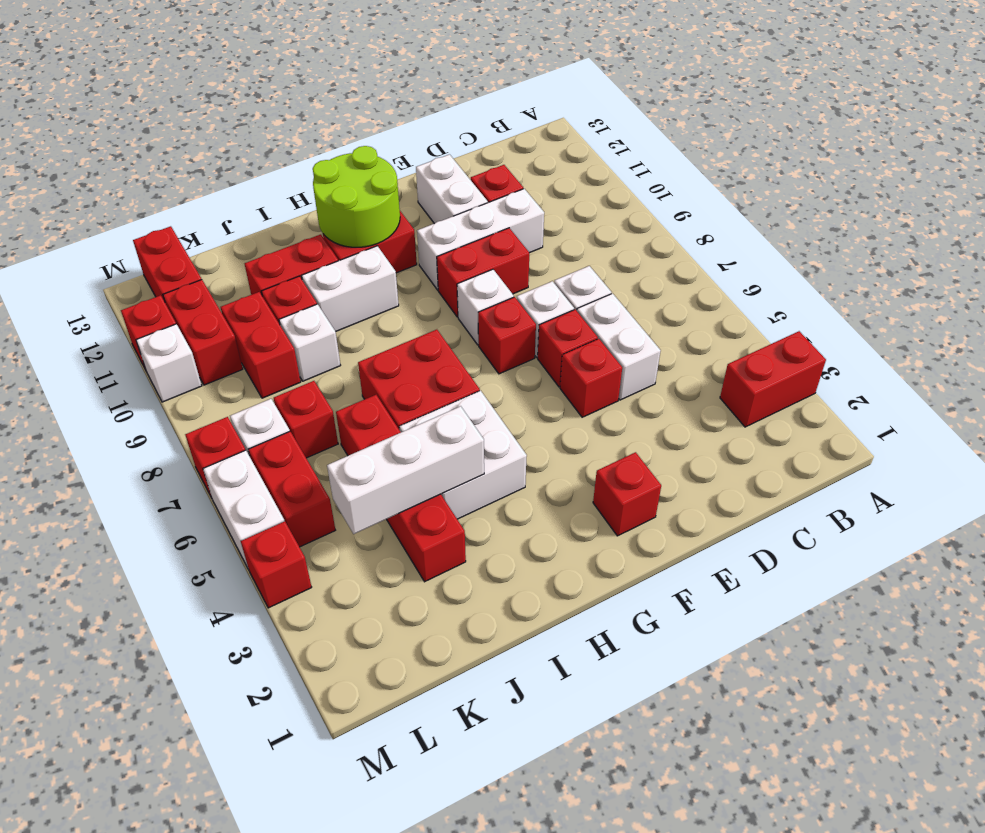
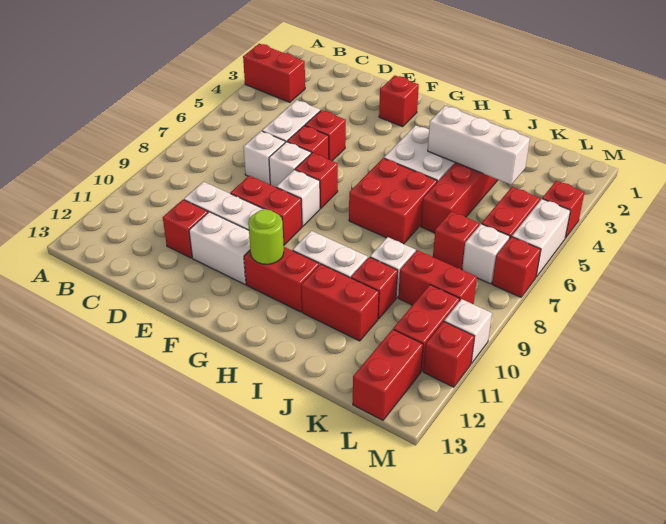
white 1x2 brick [416,154,488,224] -> white 1x2 brick turned to [189,212,250,284]
lime 2x2 round brick [313,146,400,247] -> lime 1x1 round brick [248,209,284,264]
red 1x2 brick [221,292,301,398] -> red 1x2 brick turned to [398,250,477,305]

